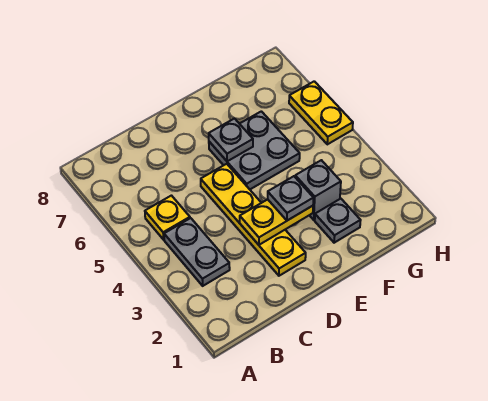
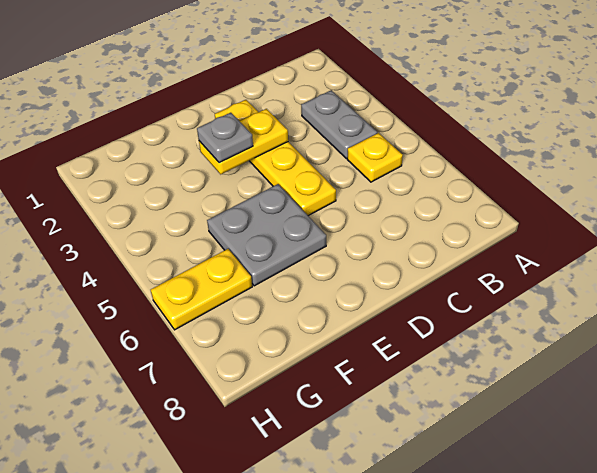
grey 1x1 plate [209,118,253,161] -> none
grey 1x1 plate [315,199,361,243] -> none
grey 1x1 brick [295,160,341,220] -> none
yellow 1x2 plate [289,81,353,144] -> yellow 1x2 plate turned to [151,249,252,330]

